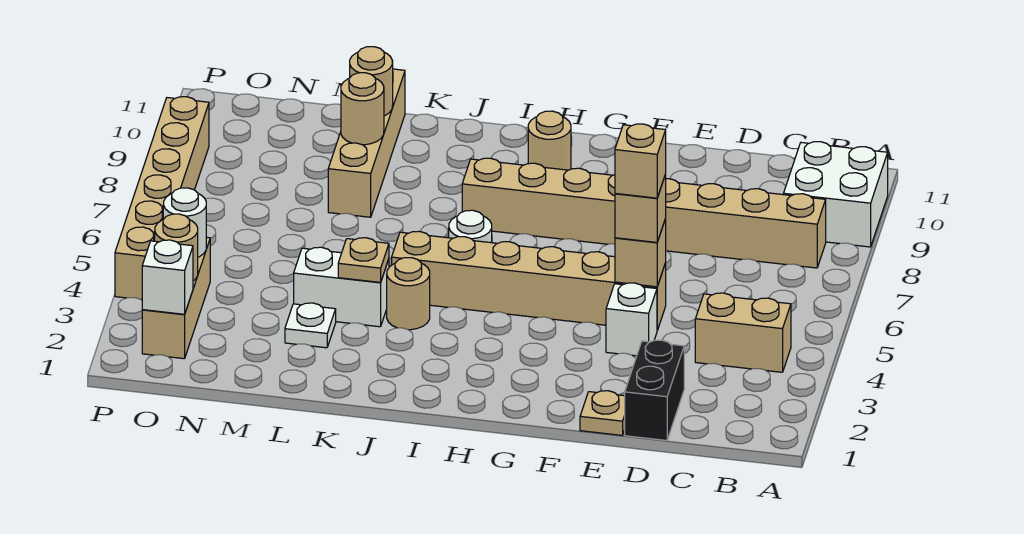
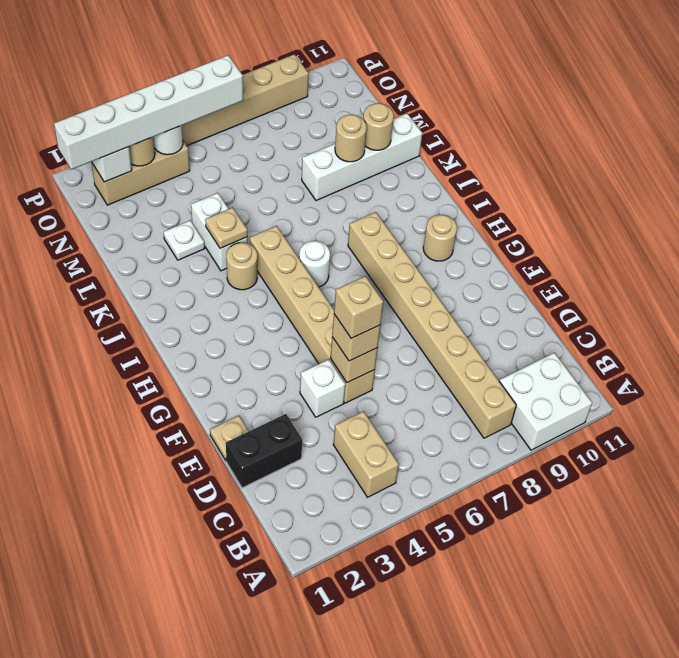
tan 1x4 brick [328,69,405,217] -> white 1x4 brick [302,113,422,201]
none -> white 1x6 brick [54,55,243,170]

